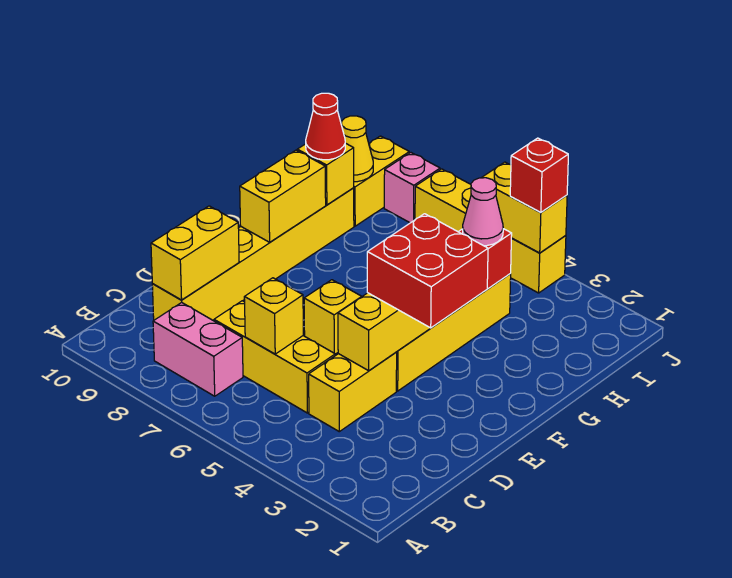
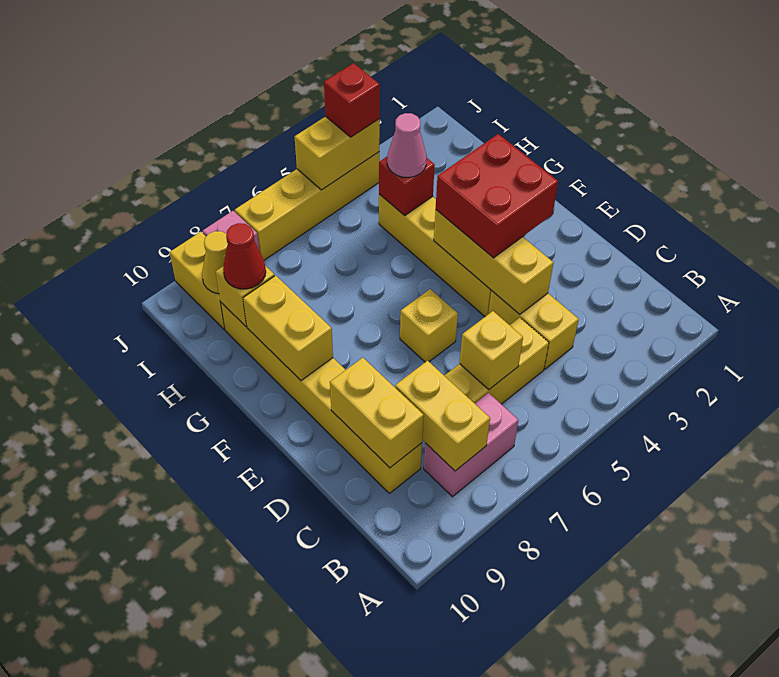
none -> yellow 1x2 brick [395,361,490,471]

